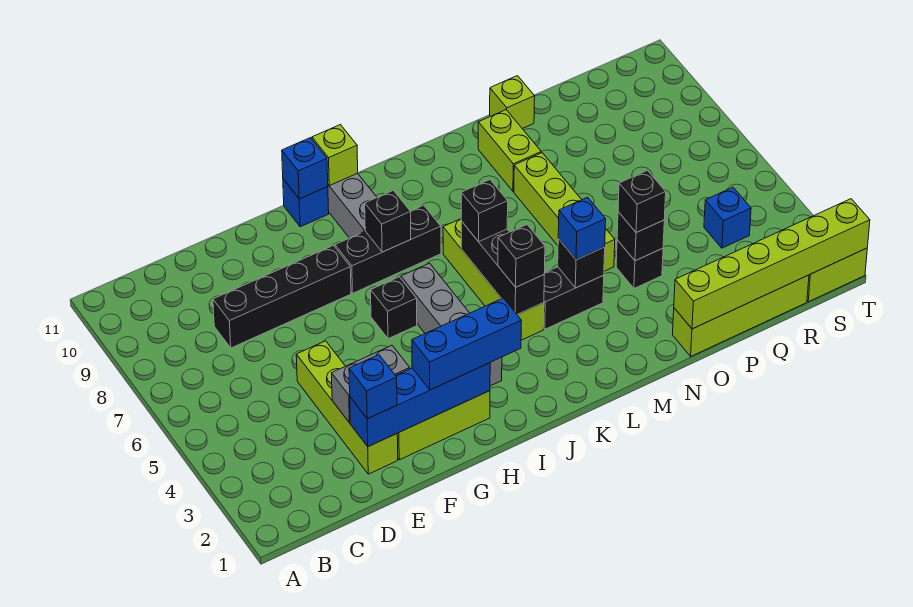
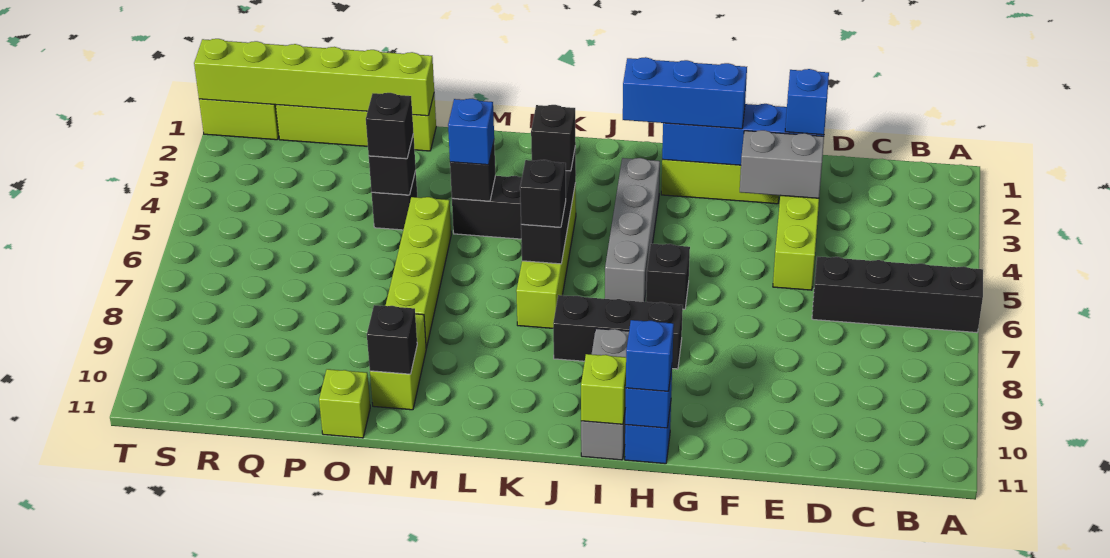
black 1x4 brick [213,245,351,348] -> black 1x4 brick moved to [812,256,983,333]
black 1x1 brick [365,190,411,252] -> black 1x1 brick moved to [367,305,417,374]
blue 1x1 brick [704,187,751,248] -> blue 1x1 brick moved to [626,320,674,391]

